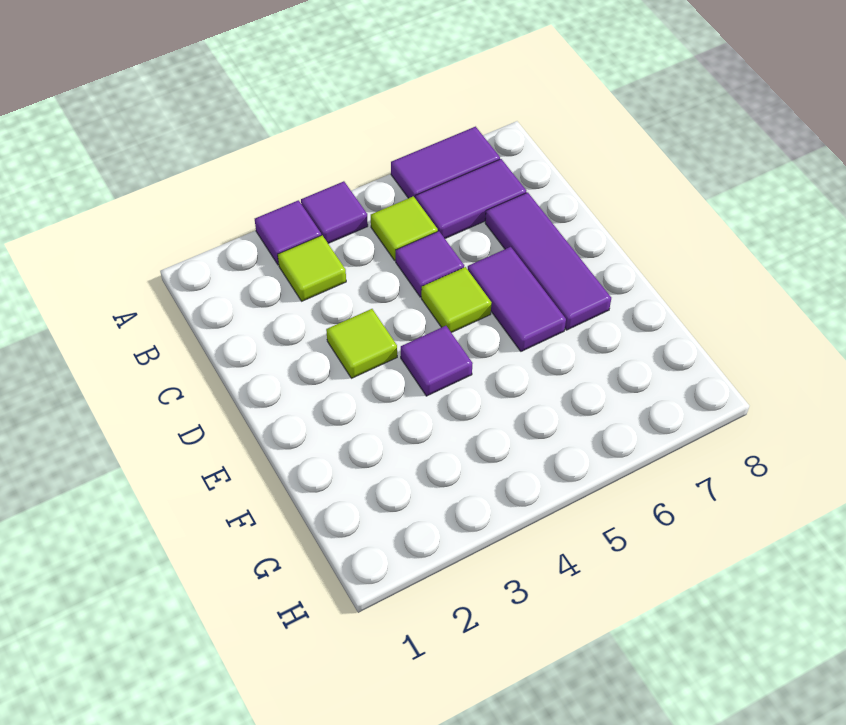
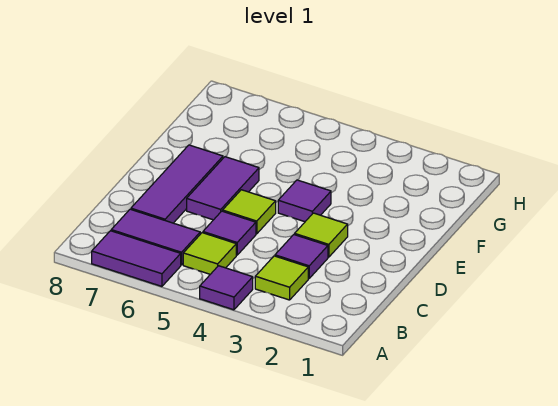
purple 1x1 tile [255,200,321,265] -> purple 1x1 tile moved to [275,234,328,278]

